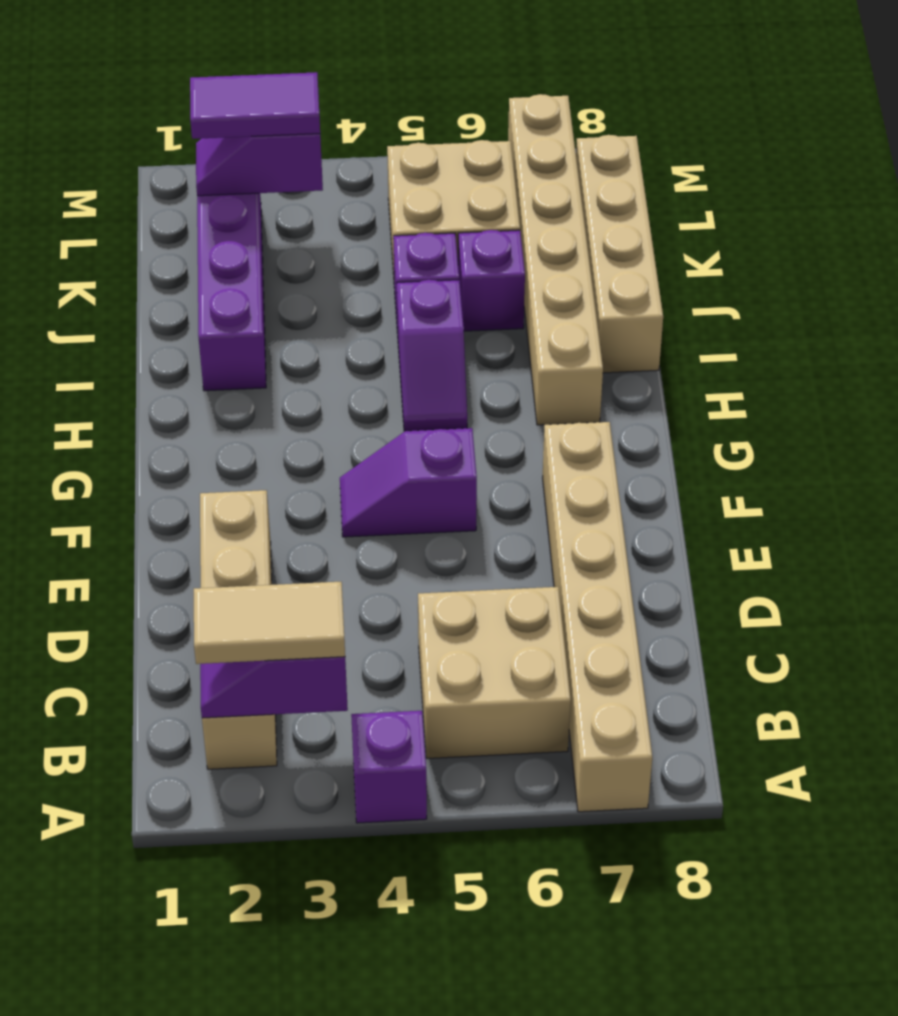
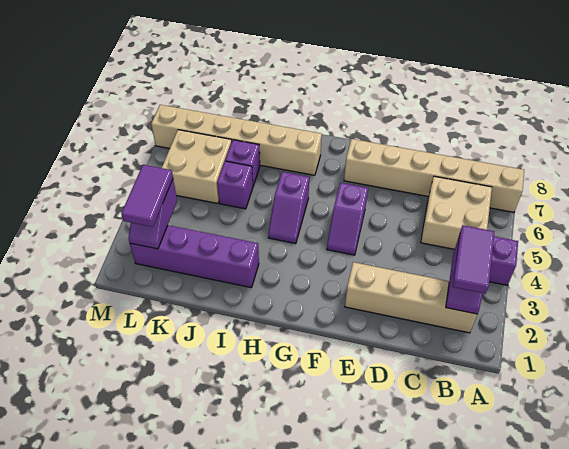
tan 1x2 tile [194,582,345,664] -> purple 1x2 tile [453,225,494,294]
purple 1x2 slope [397,280,467,431] -> purple 1x2 slope turned to [268,172,309,244]
tan 1x4 brick [576,135,663,373] -> none

